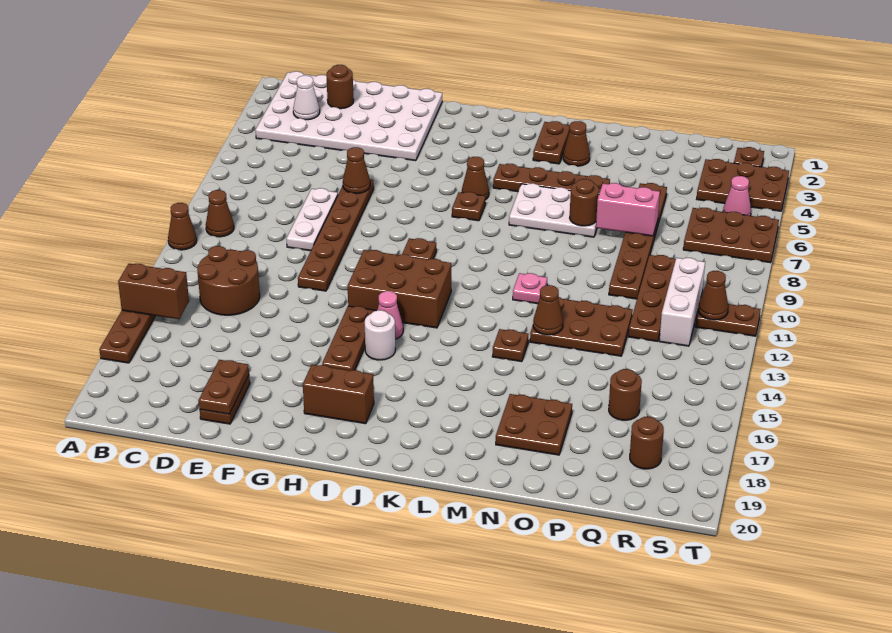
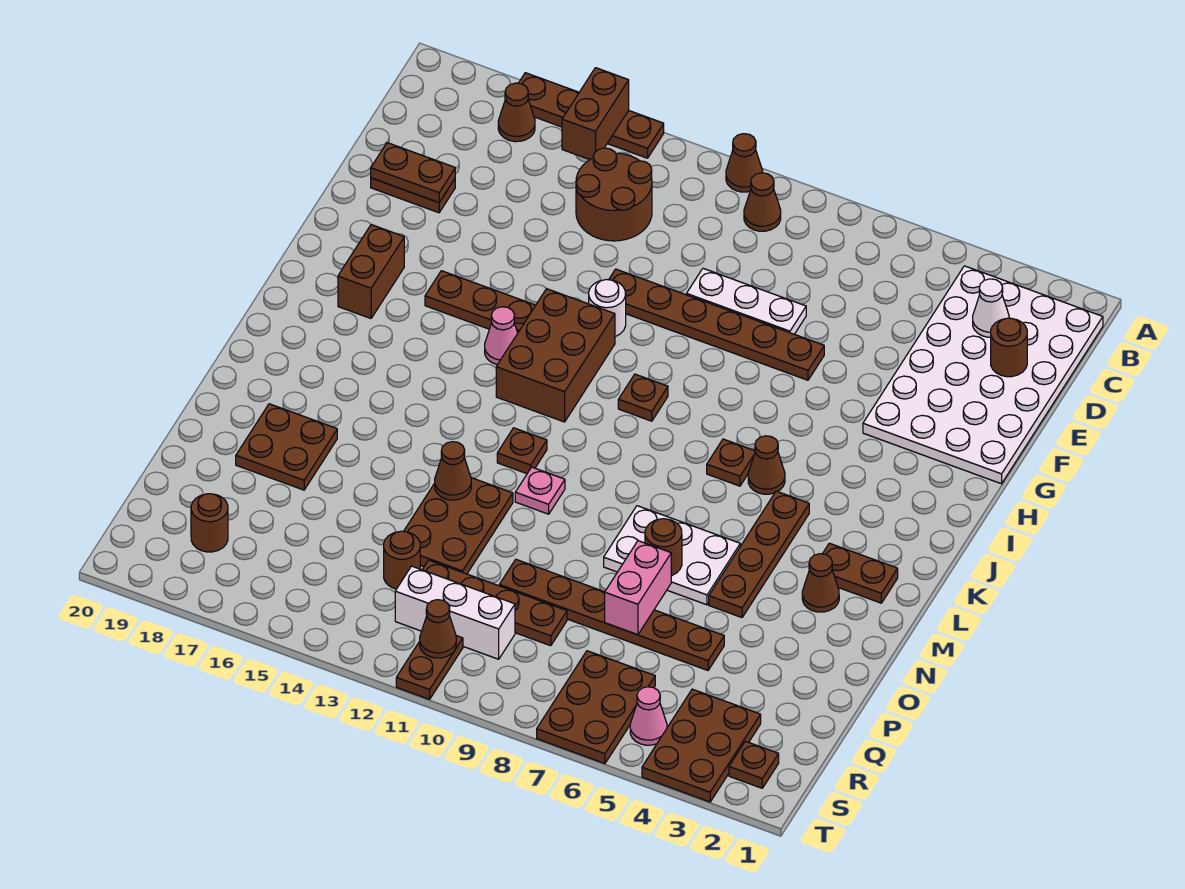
brown 1x1 cone [343,147,370,194] -> brown 1x1 cone moved to [498,83,535,142]
white 1x1 round brick [365,310,395,360] -> white 1x1 round brick moved to [589,279,626,337]
white 2x3 plate [509,183,597,237] -> white 2x3 plate turned to [604,506,740,605]
brown 1x1 plate [492,329,528,362] -> brown 1x1 plate moved to [497,428,547,474]
brown 1x1 round brick [609,369,642,420] -> brown 1x1 round brick moved to [384,531,420,589]

